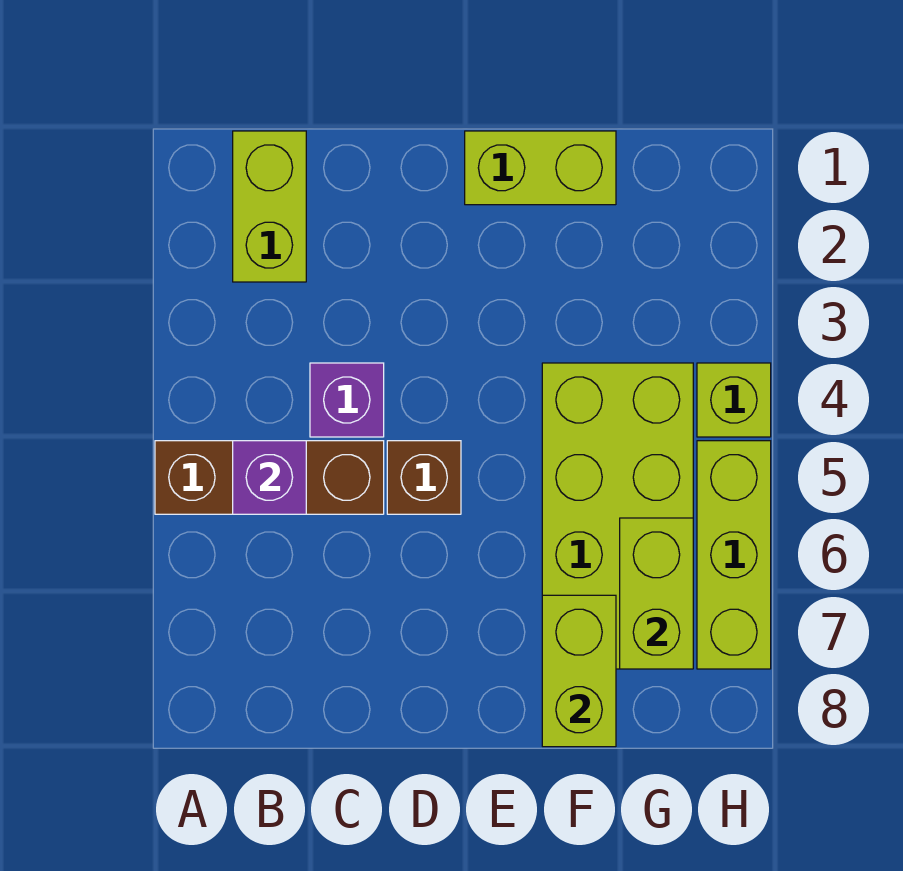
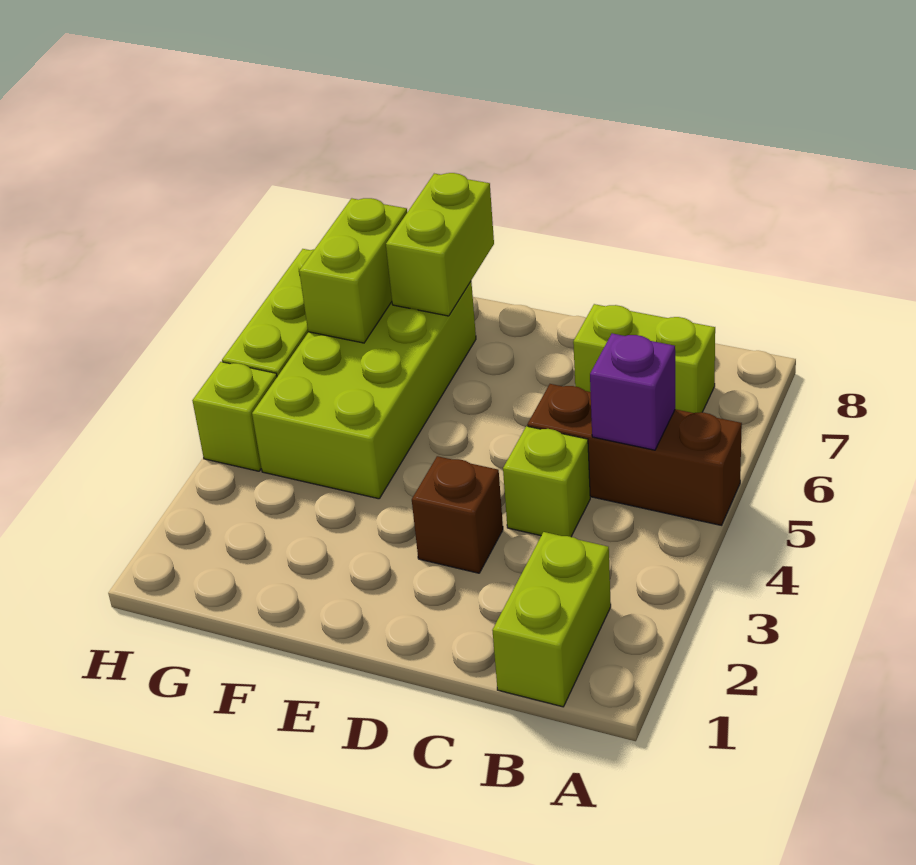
purple 1x1 brick [310,363,384,437] -> lime 1x1 brick [503,426,590,537]
brown 1x1 brick [387,441,461,514] -> brown 1x1 brick moved to [412,456,503,573]
lime 1x2 brick [465,131,616,205] -> lime 1x2 brick moved to [573,304,715,413]

